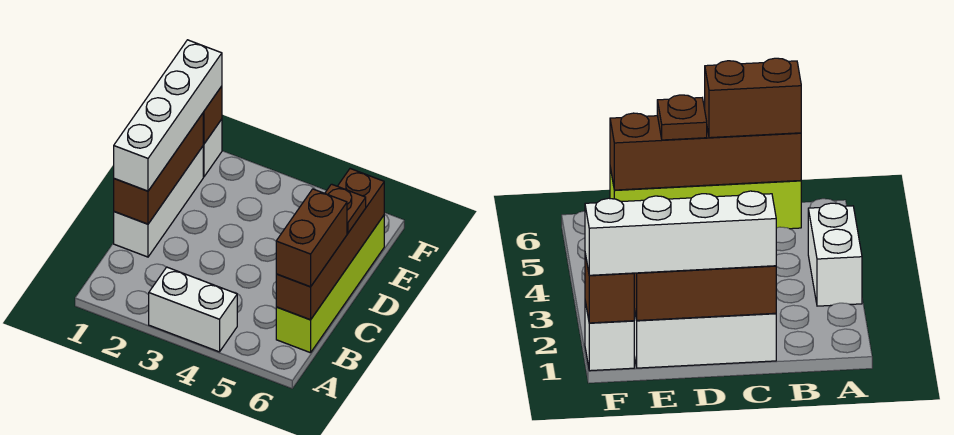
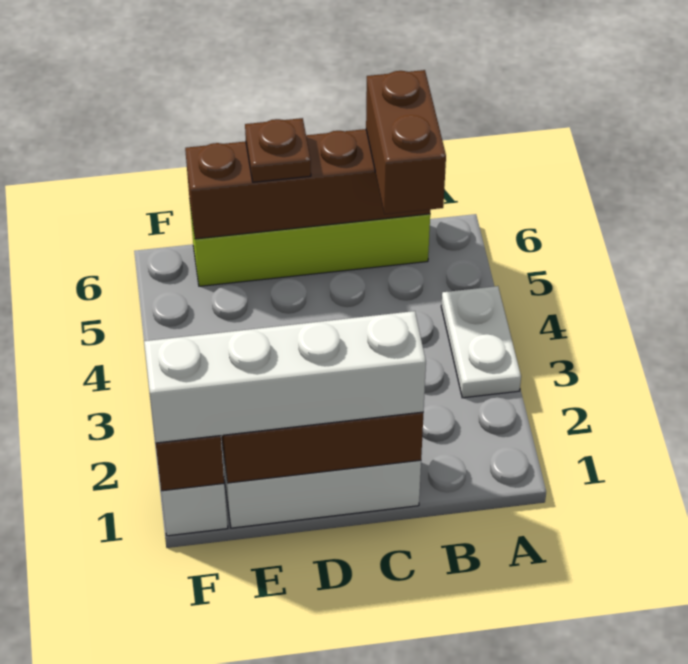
white 1x2 brick [149,267,237,352] -> white 1x2 plate [441,286,521,398]
brown 1x2 brick [276,189,347,287] -> brown 1x2 brick turned to [366,70,446,214]

